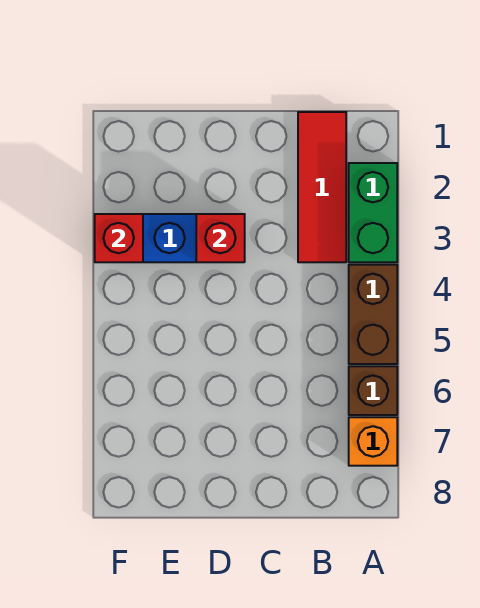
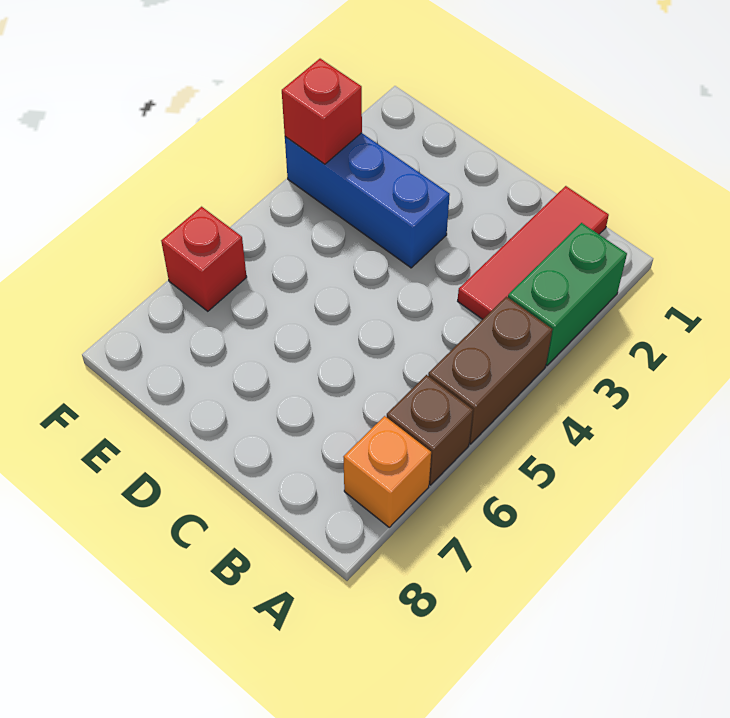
red 1x1 brick [196,214,245,262] -> red 1x1 brick moved to [161,207,247,311]

